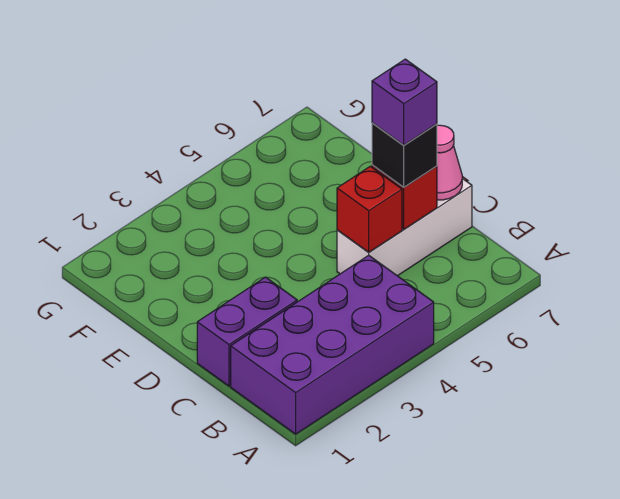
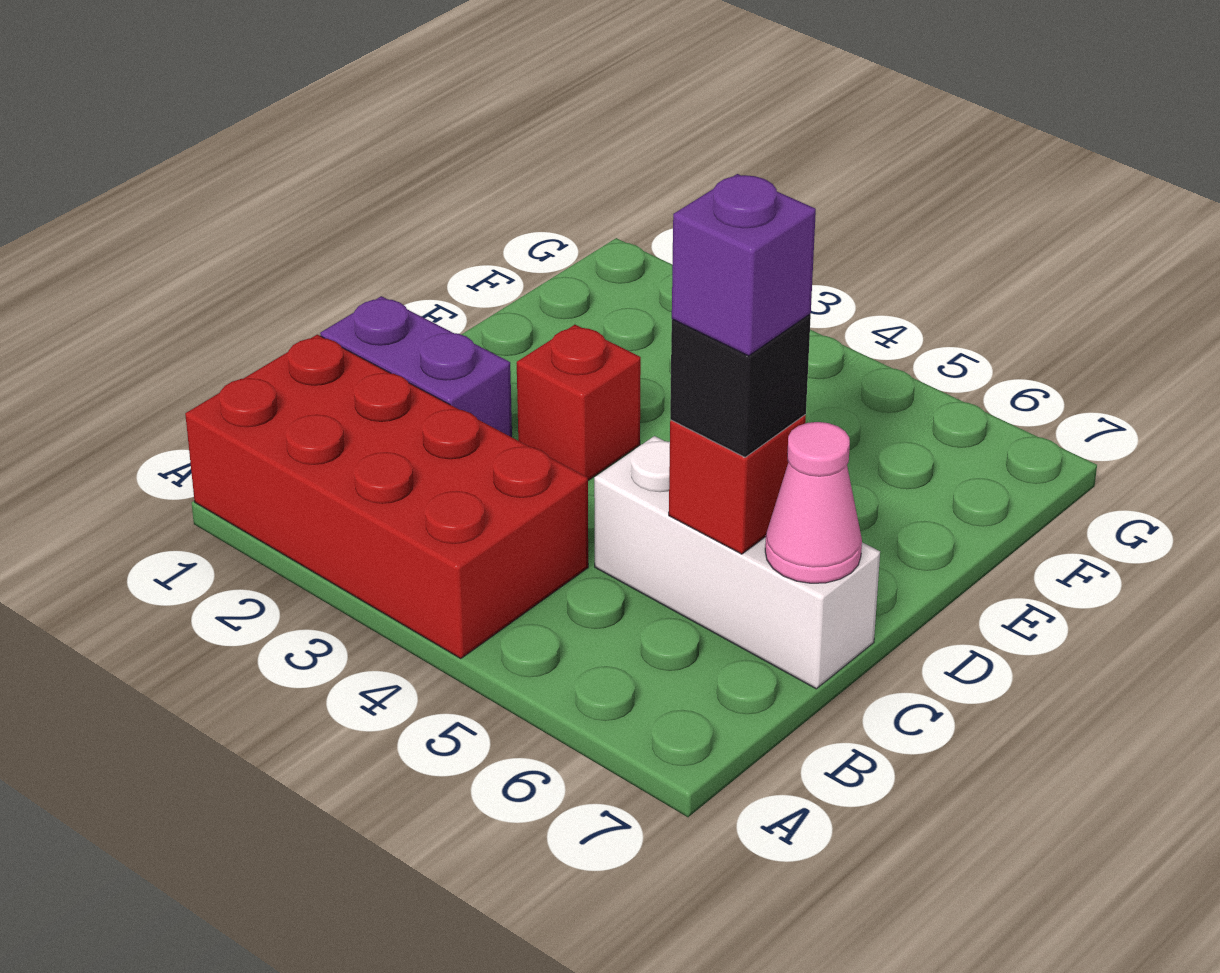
purple 2x4 brick [231,255,434,434] -> red 2x4 brick [185,335,588,659]
red 1x1 brick [337,166,402,252] -> red 1x1 brick moved to [517,325,641,480]

